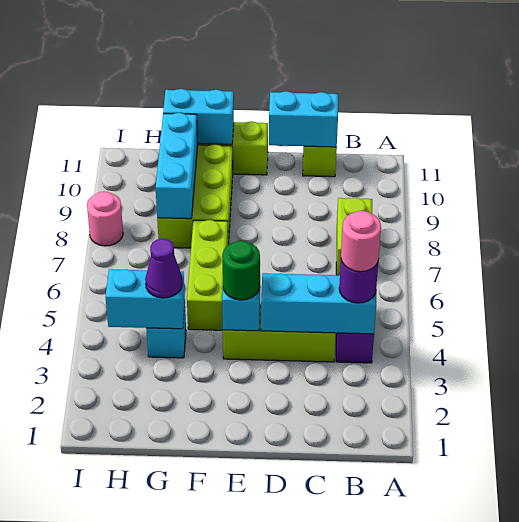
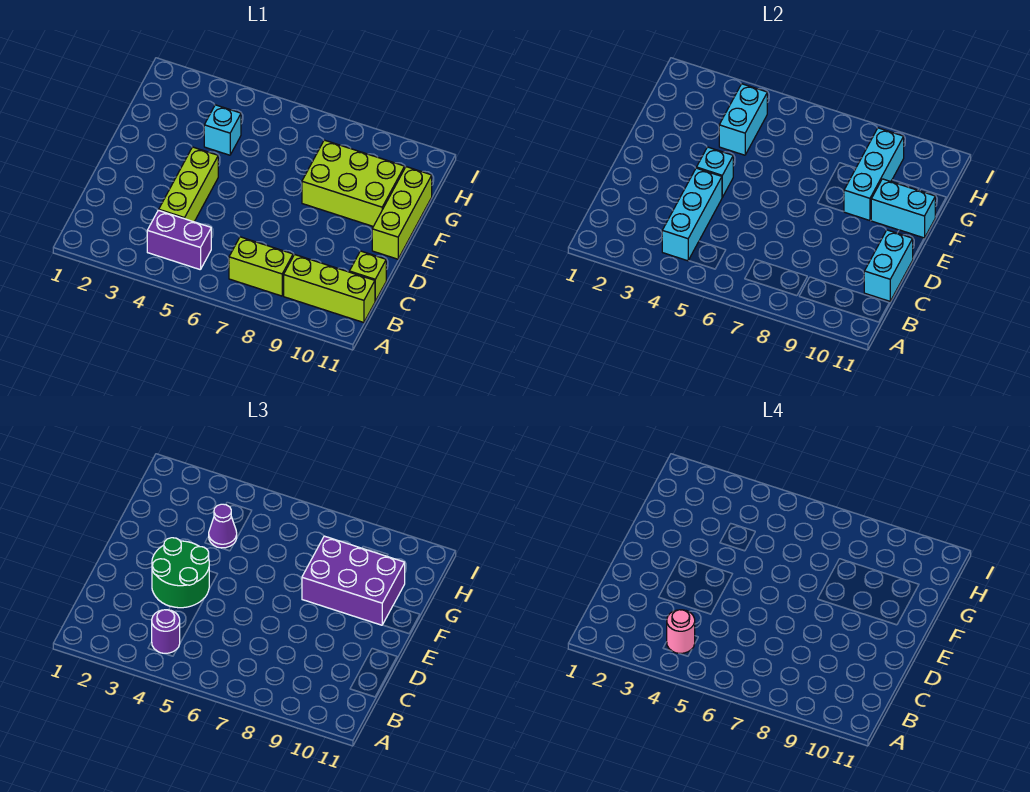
green 1x1 round brick [222,241,260,300] -> green 2x2 round brick [152,538,209,608]
lime 1x3 brick [187,220,228,330] -> lime 1x3 brick moved to [284,255,375,323]
none -> purple 2x3 brick [302,536,405,625]
cyan 1x2 brick [163,89,234,144] -> cyan 1x2 brick turned to [871,179,935,238]
cyan 1x3 brick [156,113,198,219] -> cyan 1x3 brick turned to [844,128,904,220]
pink 1x1 round brick [87,191,123,246] -> none

